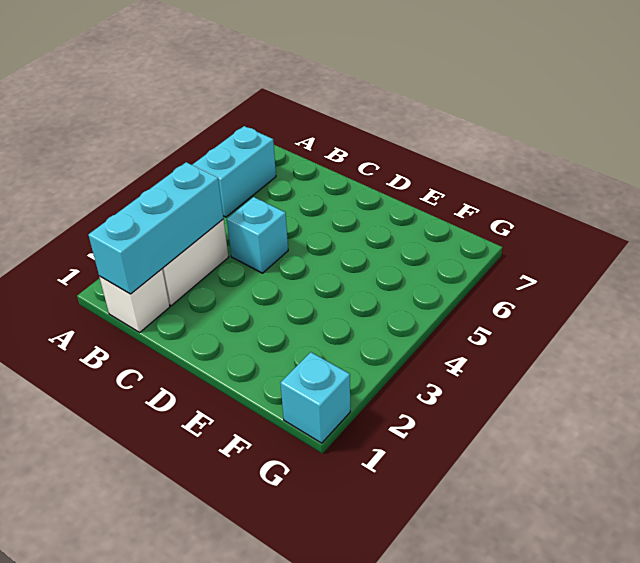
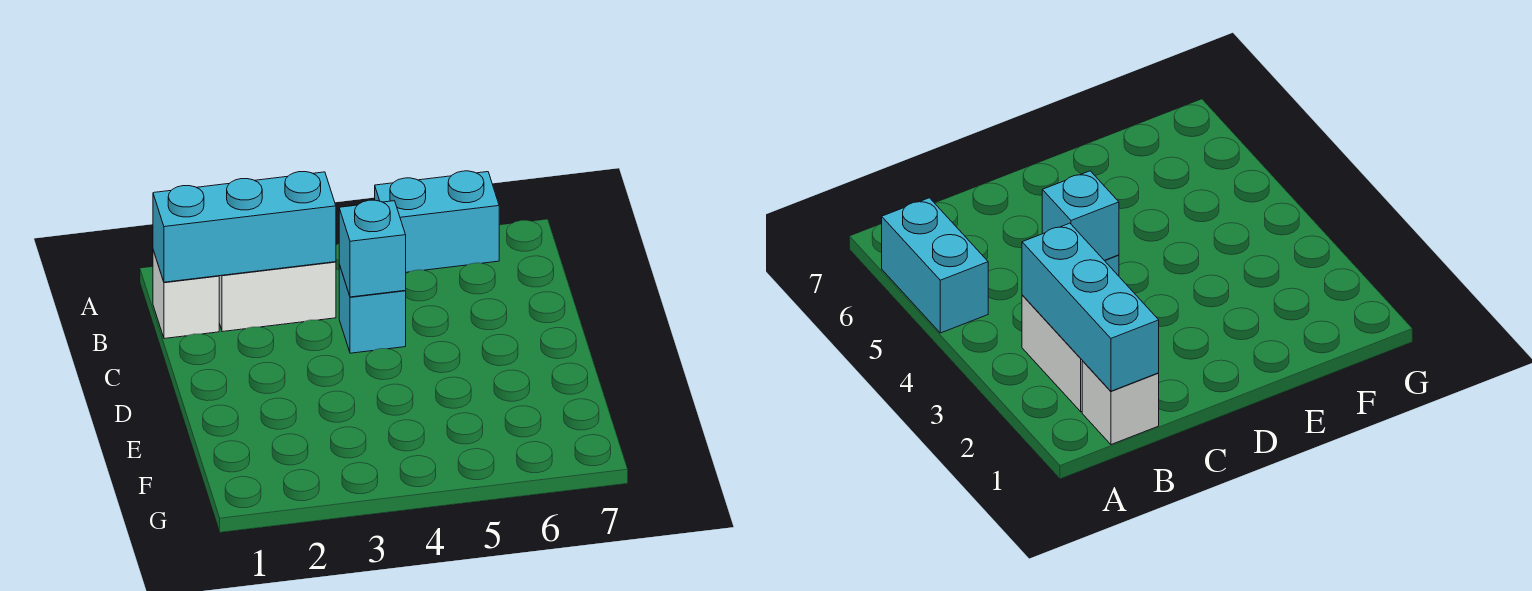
cyan 1x1 brick [281,352,350,443] -> cyan 1x1 brick moved to [339,200,406,297]

